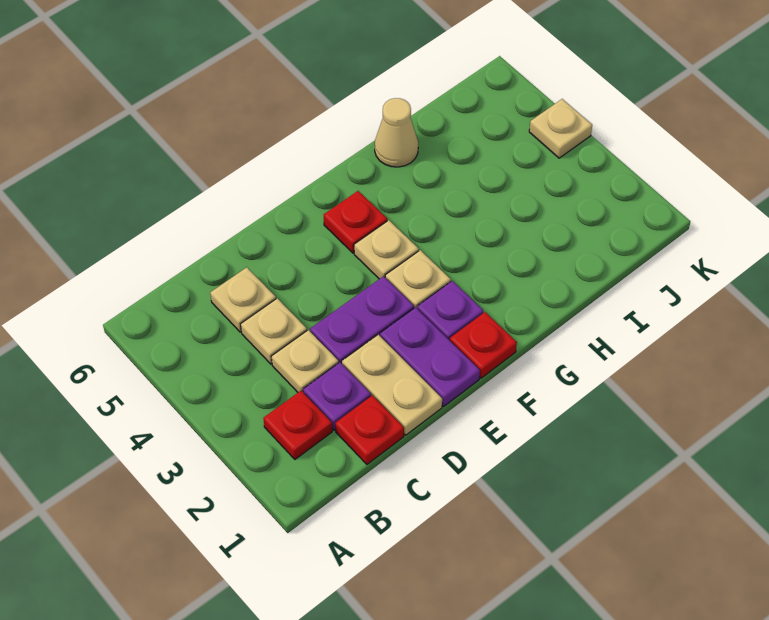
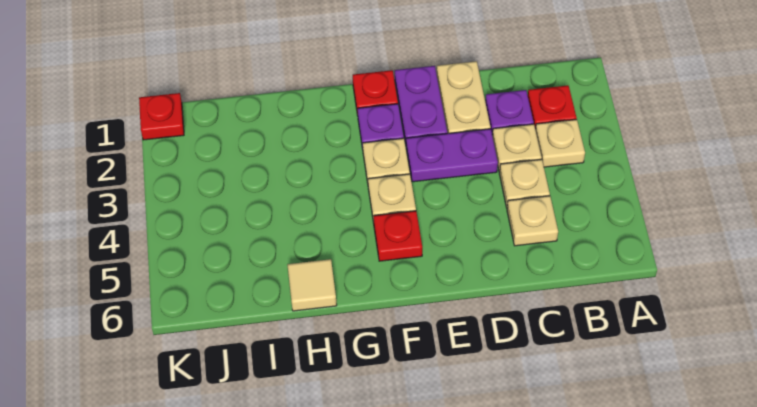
red 1x1 plate [335,395,404,464] -> red 1x1 plate moved to [139,93,184,140]
tan 1x1 cone [375,98,418,167] -> tan 1x1 tile [287,259,337,311]
tan 1x1 plate [529,99,592,158] -> tan 1x1 plate moved to [535,119,585,167]

